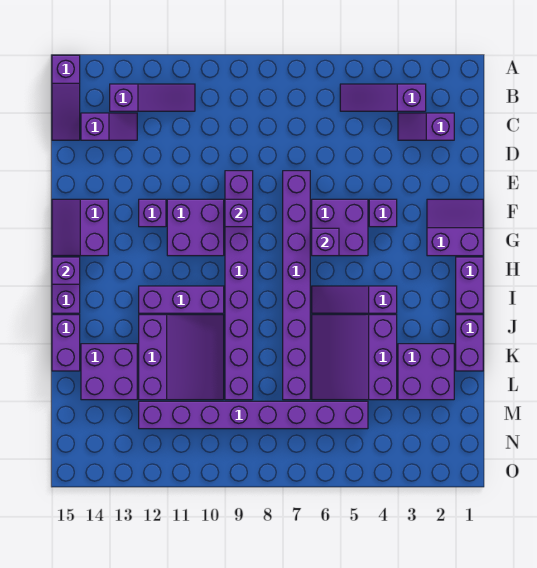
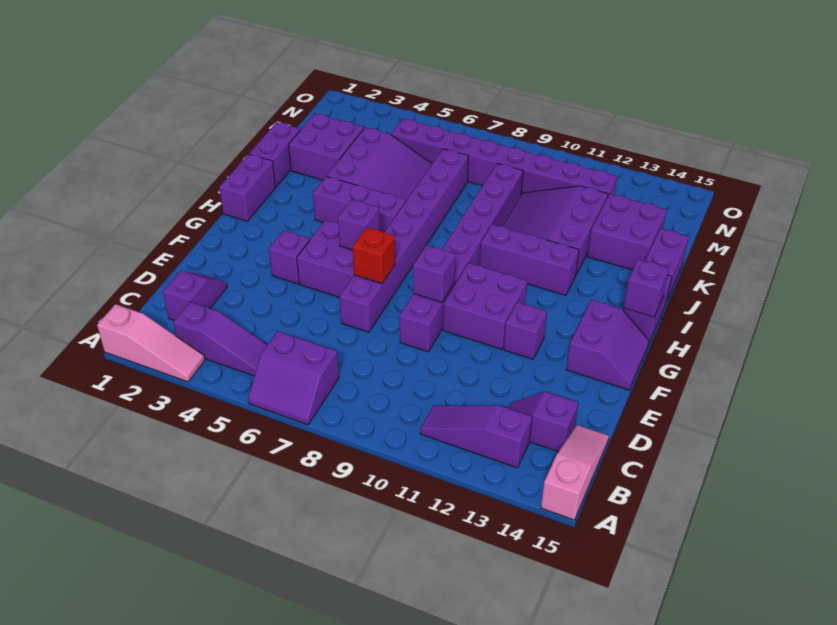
none -> pink 1x3 slope [97,304,205,382]
purple 1x3 slope [52,55,80,140] -> pink 1x3 slope [541,425,609,520]
purple 1x2 slope [398,113,454,140] -> purple 1x2 slope turned to [163,271,227,321]
purple 2x2 slope [427,199,483,256] -> purple 2x2 slope moved to [248,331,339,425]
none -> red 1x1 brick [353,227,395,284]
purple 1x3 slope [312,286,397,313] -> purple 1x3 brick [313,176,406,232]

